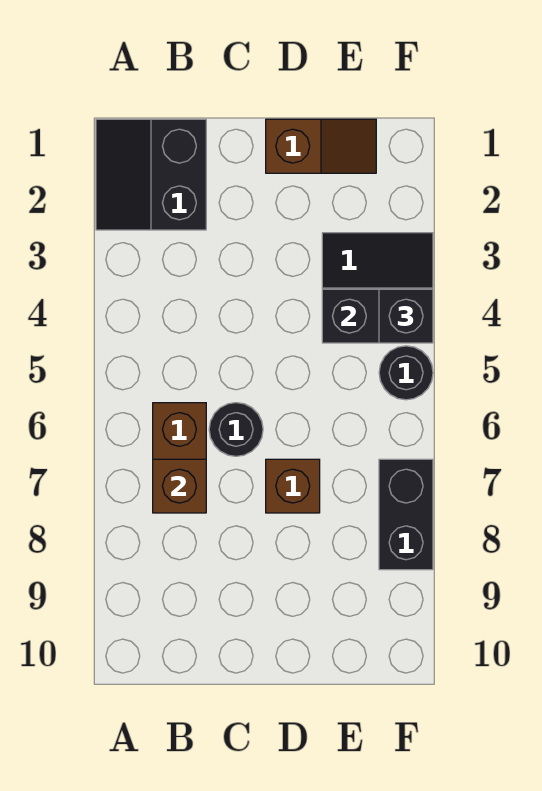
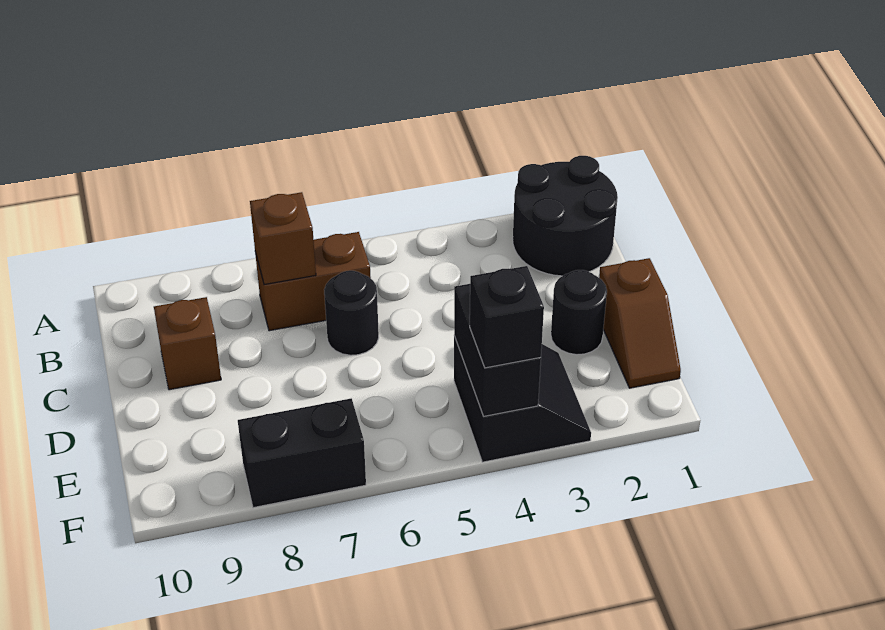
black 2x2 slope [96,119,206,230] -> black 2x2 round brick [513,156,618,276]
brown 1x1 brick [266,459,320,513] -> brown 1x1 brick moved to [154,297,221,390]
black 1x1 round brick [379,346,433,400] -> black 1x1 round brick moved to [551,270,607,355]

